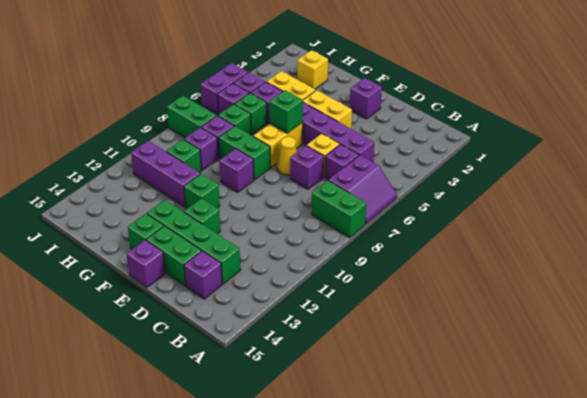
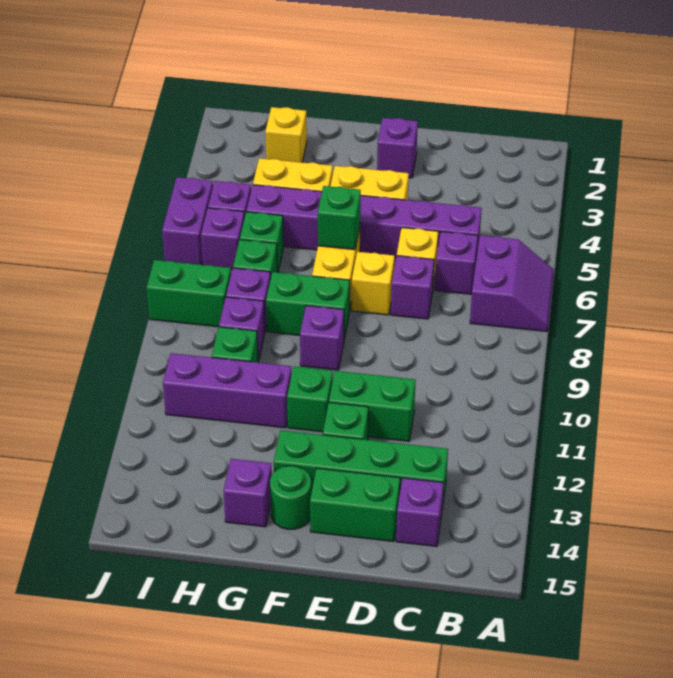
green 1x2 brick [312,180,366,238] -> green 1x2 brick moved to [329,371,415,441]
yellow 1x1 cone [277,137,297,175] -> yellow 1x1 brick [352,252,395,315]
purple 1x1 brick [127,240,165,288] -> purple 1x1 brick moved to [223,459,272,527]
green 1x1 brick [128,214,164,249] -> green 1x1 round brick [270,466,311,529]

